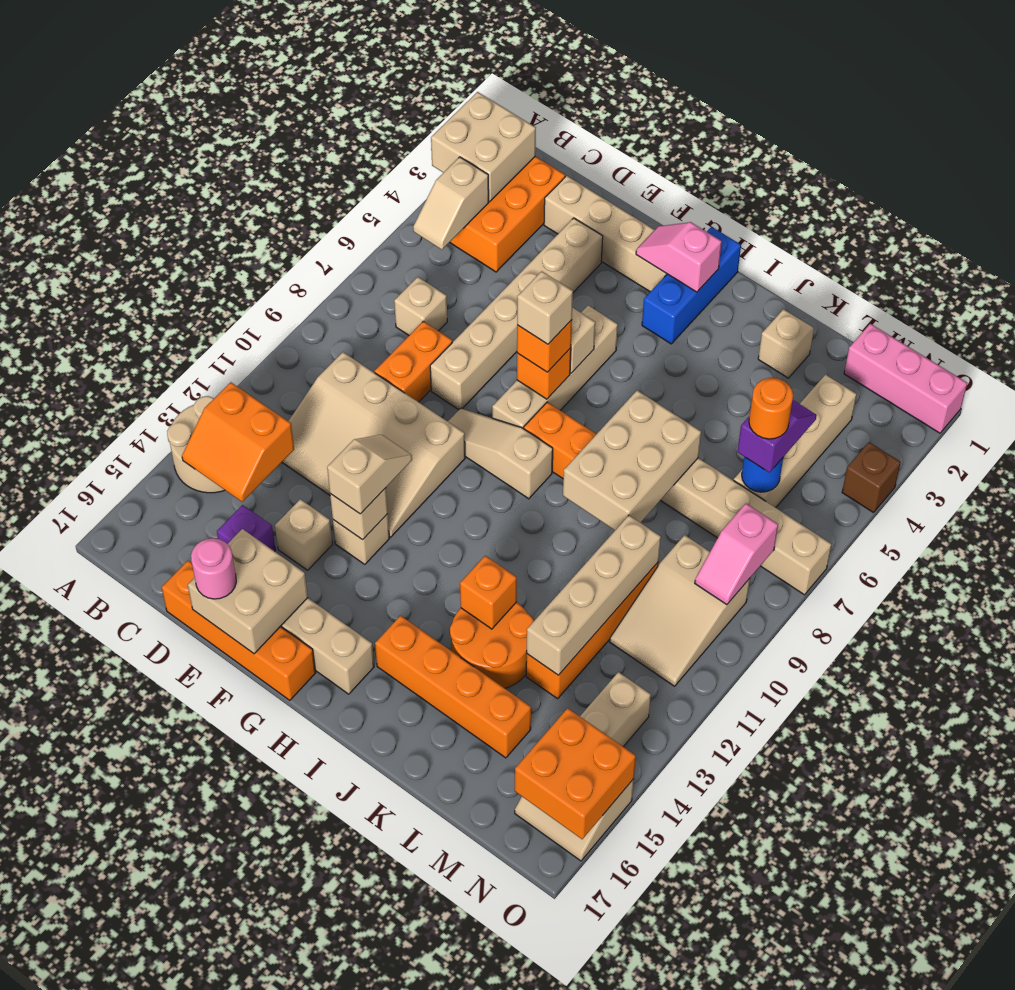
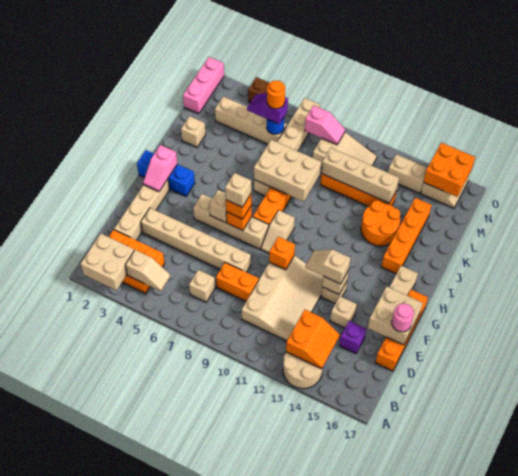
tan 1x3 slope [448,408,553,499] -> tan 1x2 slope [261,210,295,253]
orange 1x1 brick [460,556,517,629] -> orange 1x1 brick moved to [269,237,295,270]

